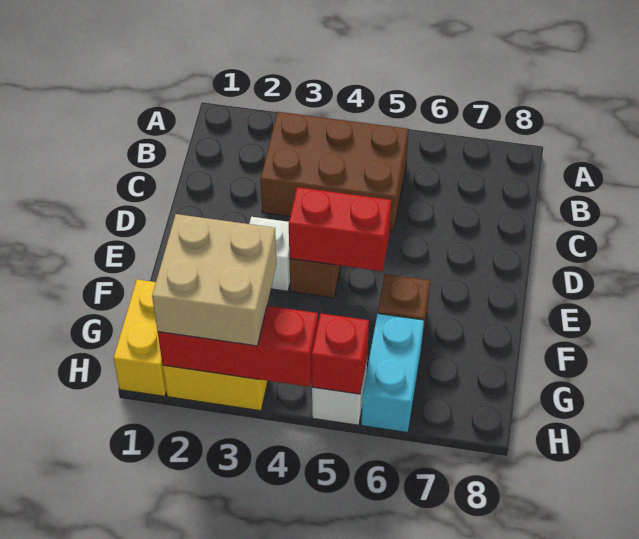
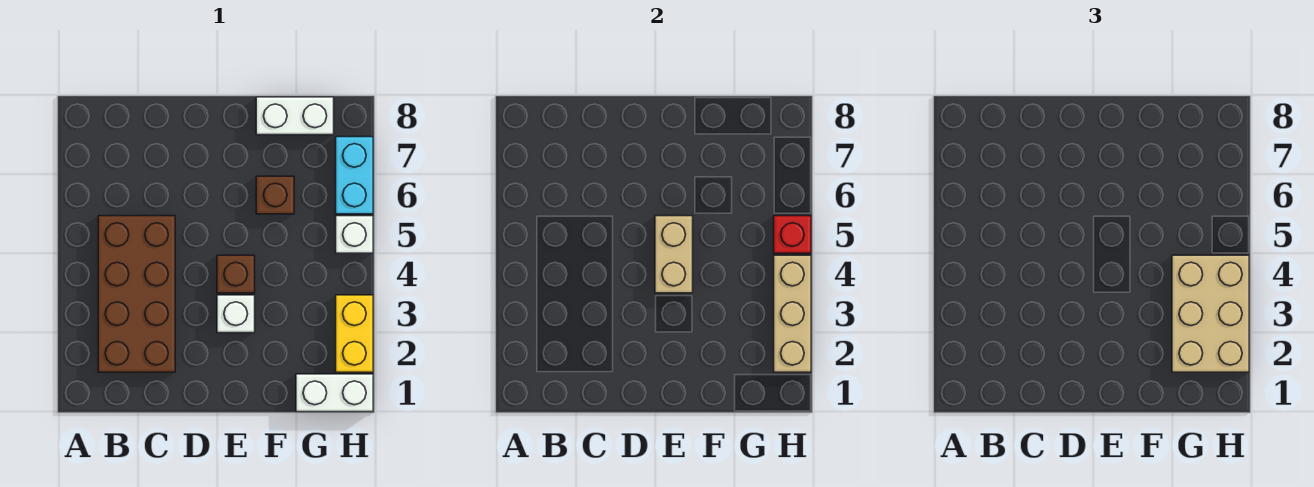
brown 2x3 brick [261,112,409,231] -> brown 2x4 brick [98,216,175,372]
red 1x2 brick [289,187,391,271] -> tan 1x2 brick [655,216,693,293]
none -> white 1x2 brick [256,97,334,135]
yellow 1x2 brick [113,279,166,396] -> white 1x2 brick [296,374,373,412]
tan 2x2 brick [152,214,277,346] -> tan 2x3 brick [1172,255,1249,372]
cyan 1x2 brick [361,313,424,433] -> cyan 1x2 brick turned to [336,137,373,214]
red 1x3 brick [158,306,318,387] -> tan 1x3 brick [774,255,811,372]

